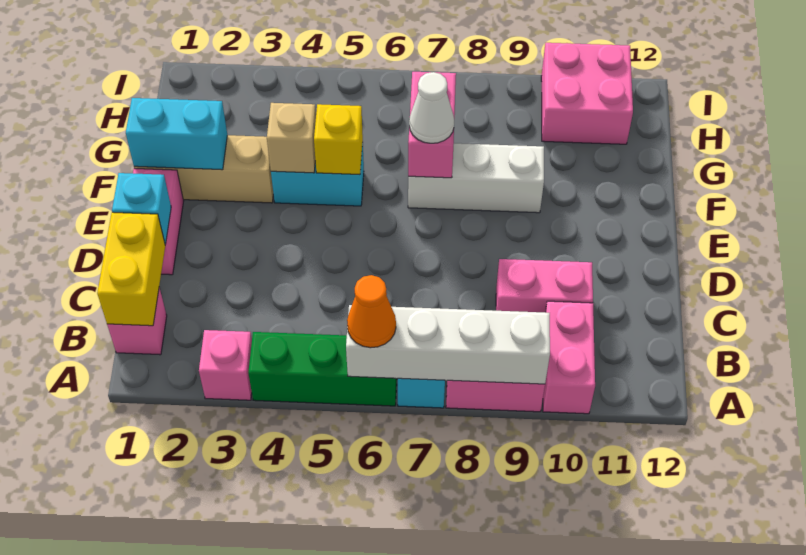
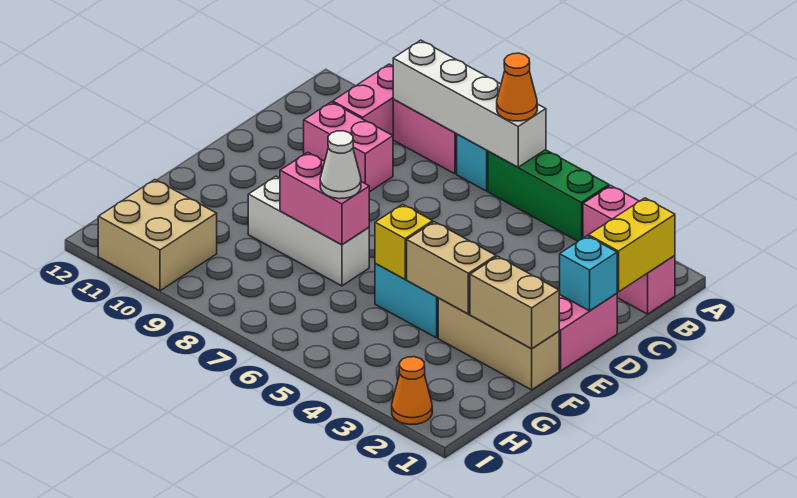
cyan 1x2 brick [126,98,227,170] -> tan 1x2 brick [470,256,559,349]
tan 1x1 brick [267,103,316,173] -> tan 1x2 brick [407,222,496,314]
pink 1x2 brick [408,72,456,178] -> pink 1x2 brick turned to [280,152,369,245]
pink 2x2 brick [541,43,633,144] -> tan 2x2 brick [98,180,217,291]
none -> orange 1x1 cone [392,357,432,424]

